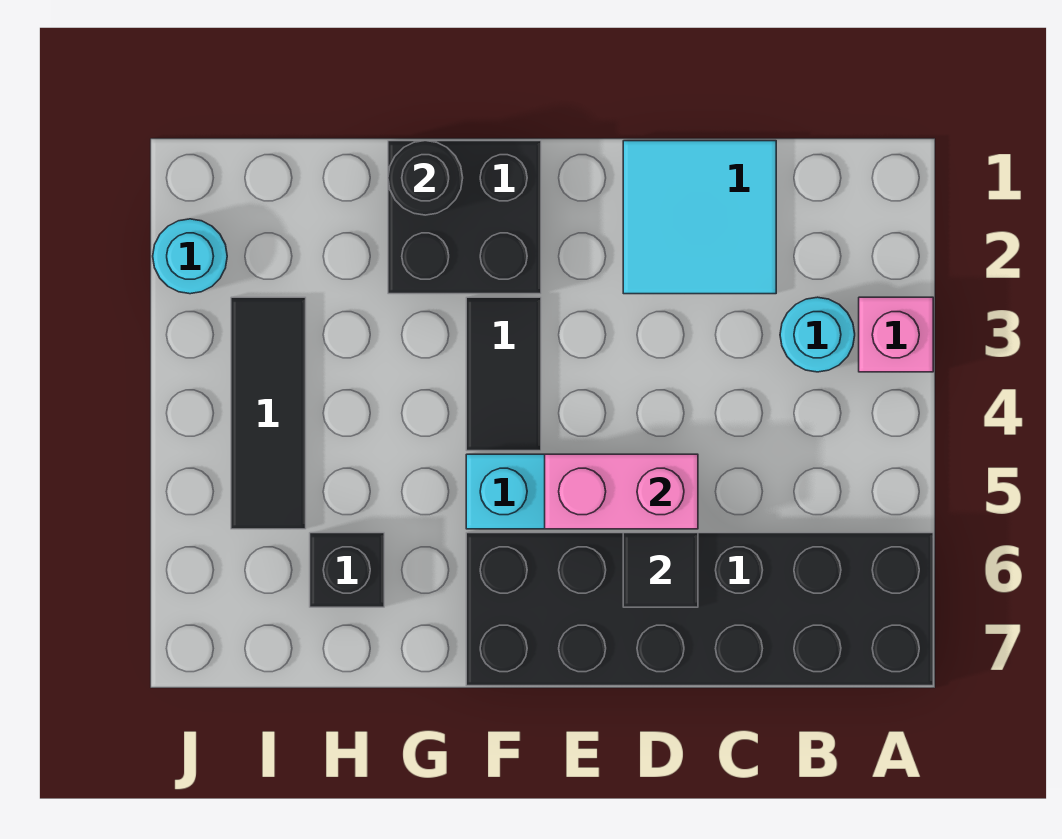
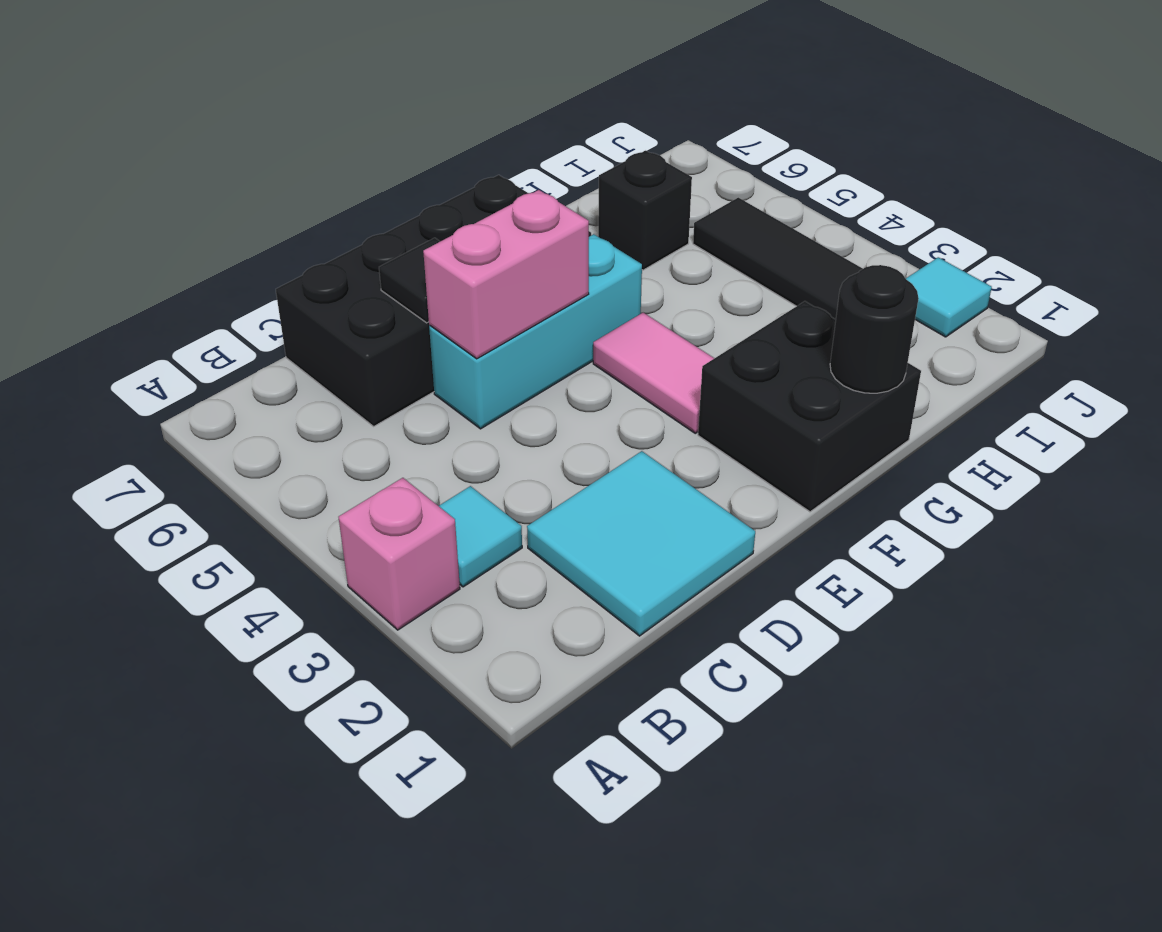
black 2x6 brick [466,533,933,686] -> black 2x4 brick [276,175,591,426]
cyan 1x1 round brick [780,297,855,372] -> cyan 1x1 tile [439,486,522,587]
black 1x2 tile [466,297,541,451] -> pink 1x2 tile [593,313,714,433]
cyan 1x1 round brick [153,219,227,294] -> cyan 1x1 tile [906,257,992,337]

